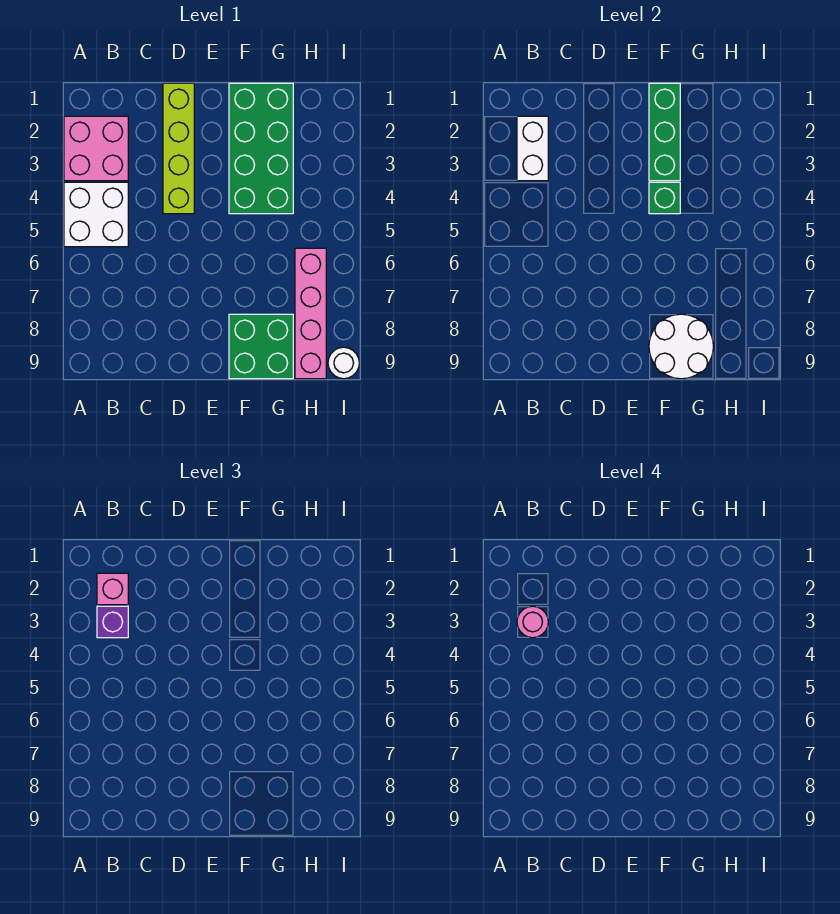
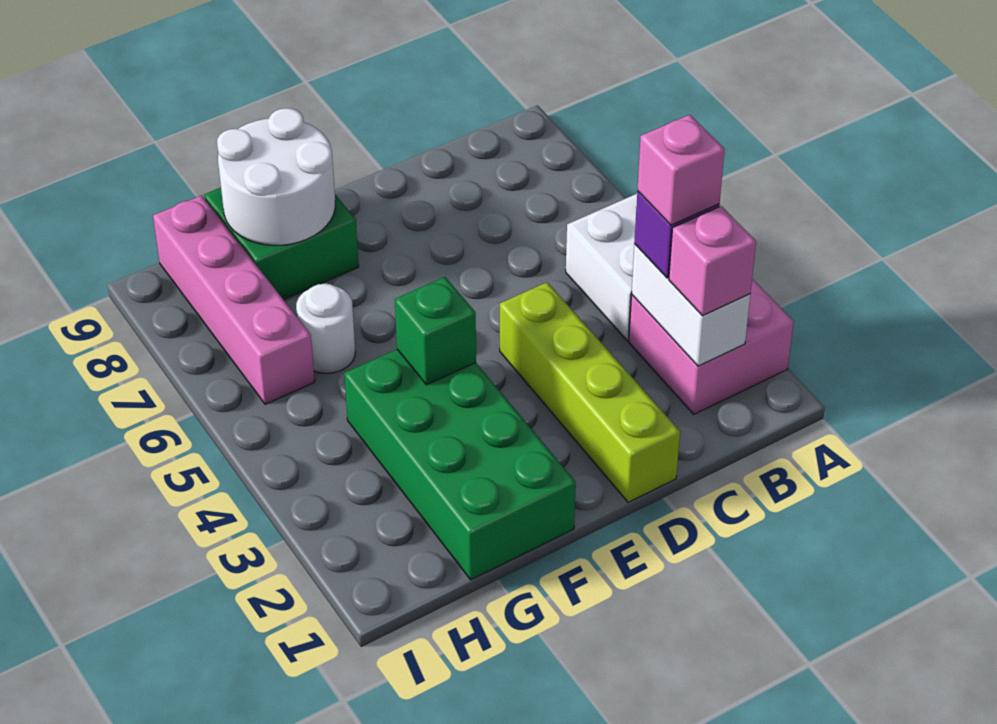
pink 1x1 round brick [517,606,548,638] -> pink 1x1 brick [637,115,725,225]
green 1x3 brick [649,83,680,181] -> none
white 1x1 round brick [328,347,359,379] -> white 1x1 round brick moved to [296,284,355,374]

